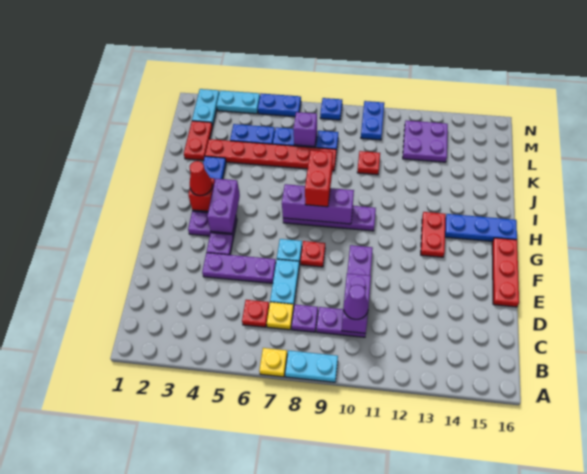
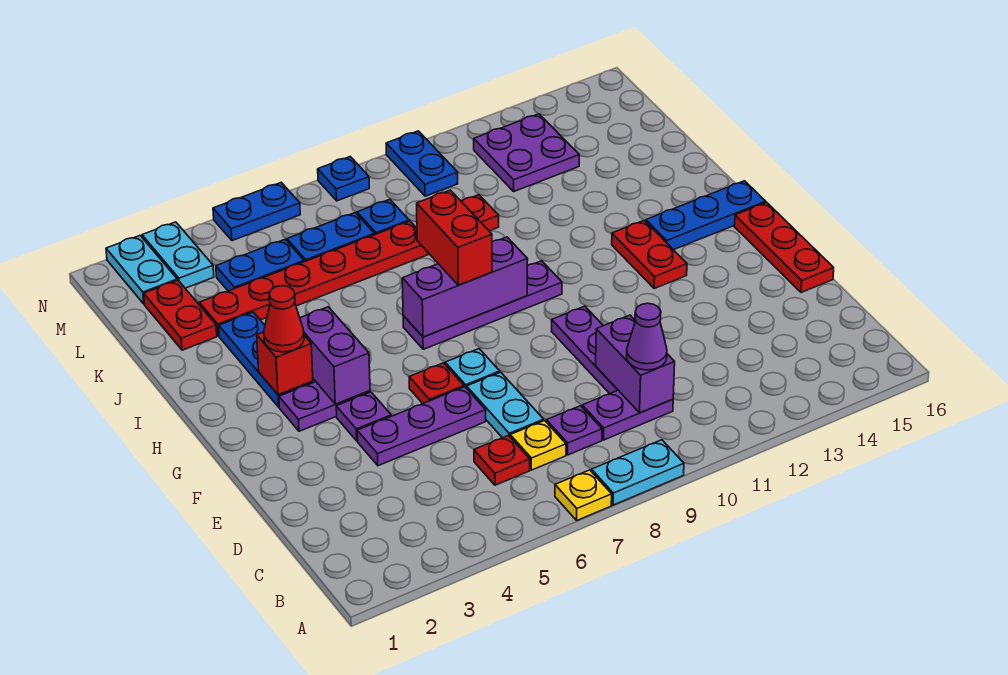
red 1x1 plate [300,241,325,267] -> red 1x1 plate moved to [409,363,464,403]
purple 1x1 brick [293,112,317,147] -> none
cyan 1x2 plate [217,90,260,114] -> cyan 1x2 plate turned to [142,222,214,288]

